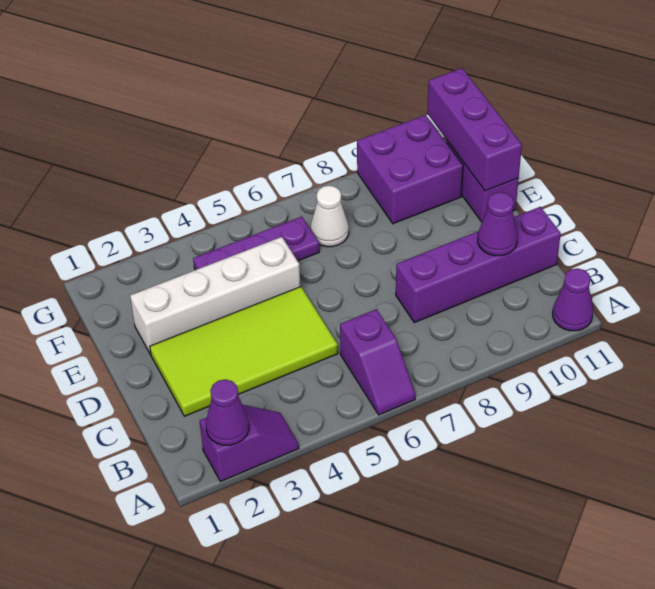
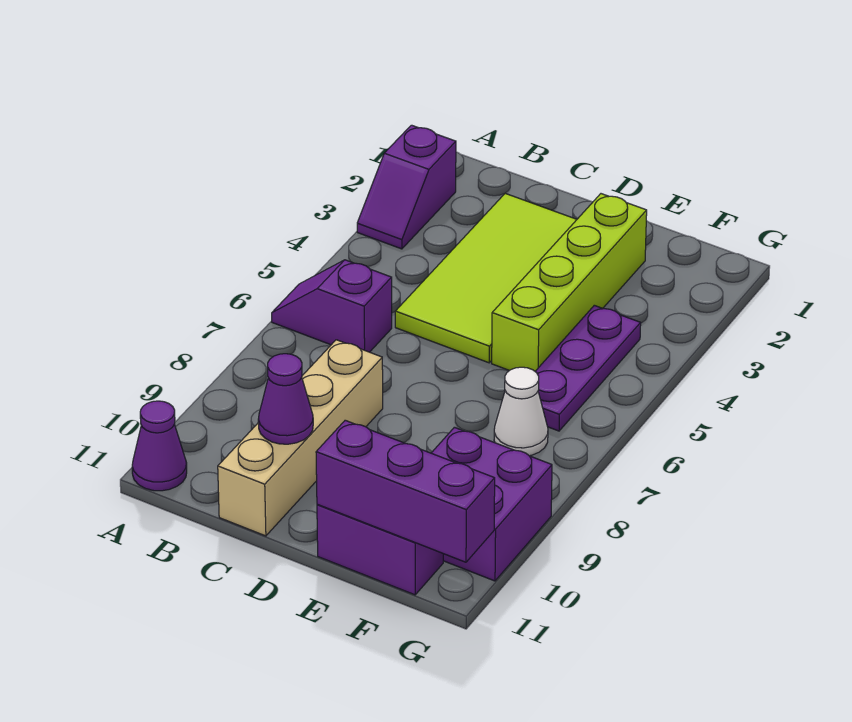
purple 1x1 cone [206,379,249,445] -> none
purple 1x4 brick [396,207,561,323] -> tan 1x4 brick [218,340,383,536]
white 1x4 brick [130,237,300,354] -> lime 1x4 brick [492,194,647,371]

